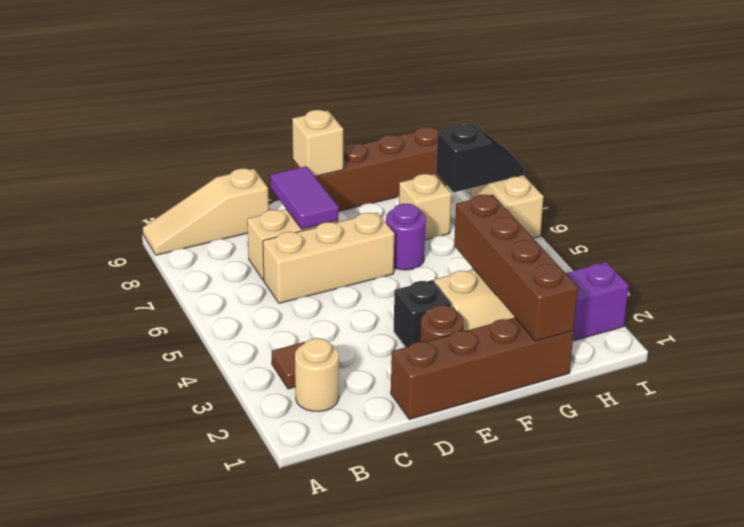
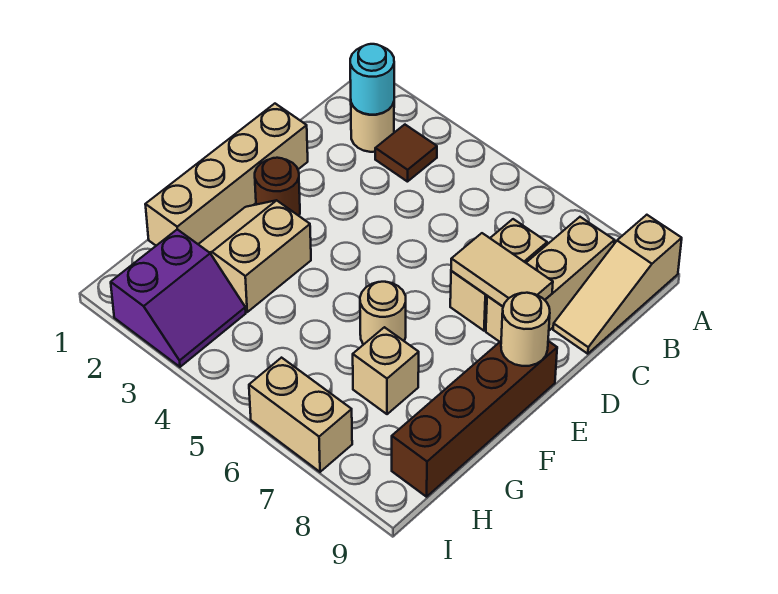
tan 1x3 slope [143,168,269,255] -> tan 1x3 slope turned to [553,215,682,354]
none -> cyan 1x1 round brick [350,44,394,115]
tan 1x3 brick [263,213,394,303] -> tan 1x3 brick moved to [486,217,614,342]
brown 1x4 brick [391,318,574,419] -> tan 1x4 brick [145,104,308,246]
purple 1x2 tile [270,166,339,229] -> tan 1x2 tile [451,233,553,306]
black 1x1 brick [394,280,451,347] -> none
tan 1x1 brick [292,110,343,176] -> tan 1x1 round brick [501,293,550,366]
purple 1x1 round brick [386,204,426,270] -> tan 1x1 round brick [360,282,406,345]
brown 1x4 brick [454,195,578,341] -> none
black 1x2 slope [436,123,525,192] -> none

